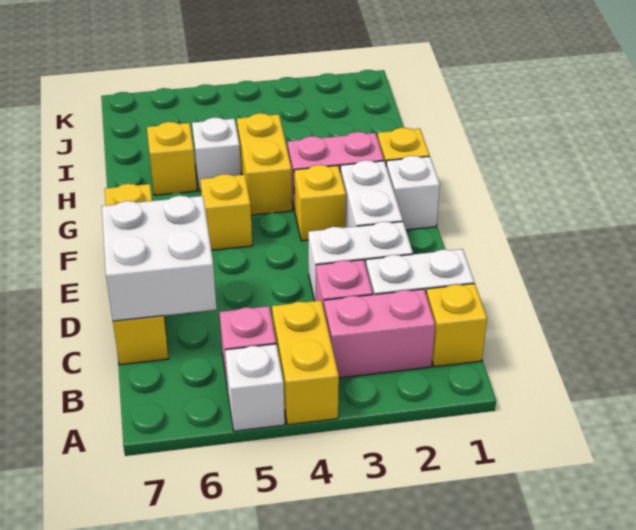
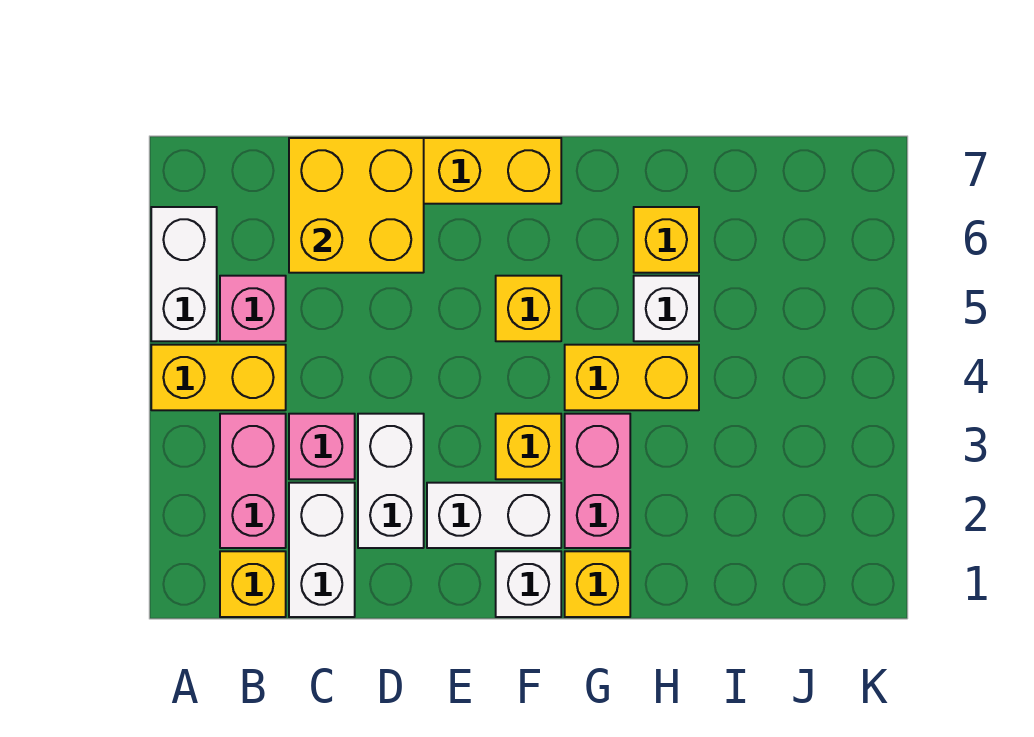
white 1x1 brick [225,344,285,431] -> white 1x2 brick [151,207,217,341]
white 2x2 brick [102,196,217,321] -> yellow 2x2 brick [289,138,424,273]

